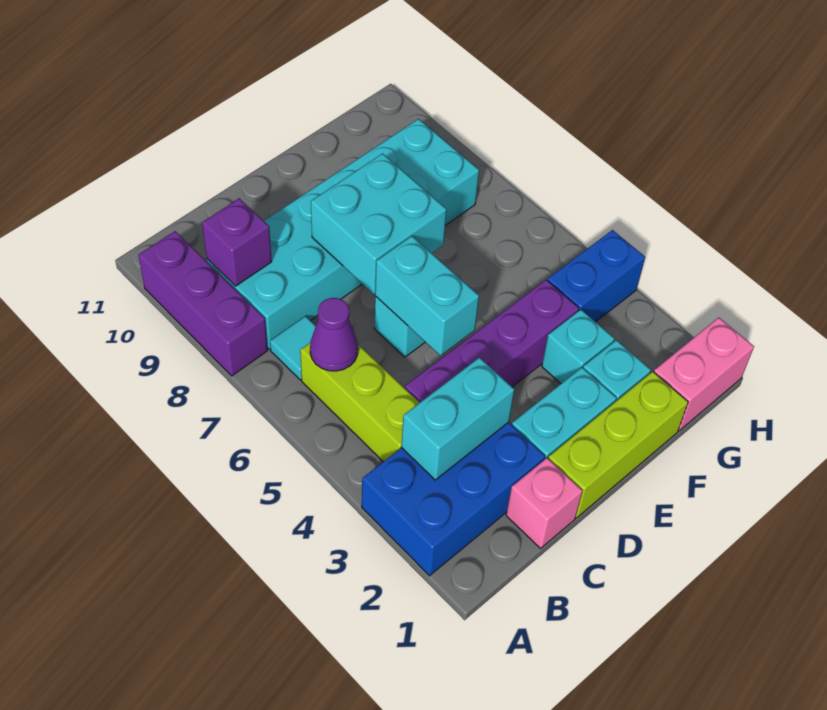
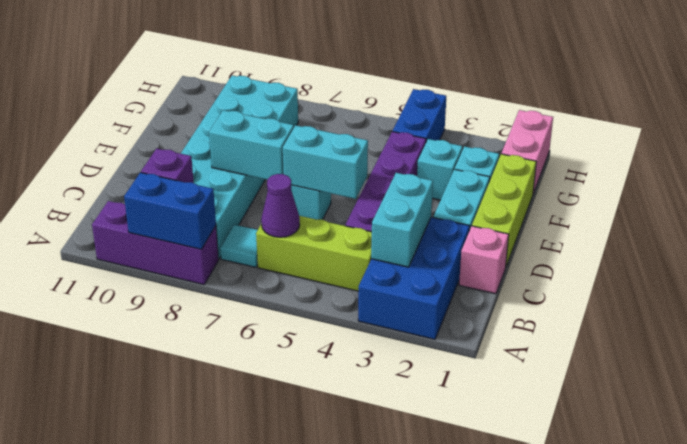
none -> blue 1x2 brick [124,173,216,249]
cyan 2x2 brick [311,154,447,294] -> cyan 1x2 brick [209,110,294,180]

